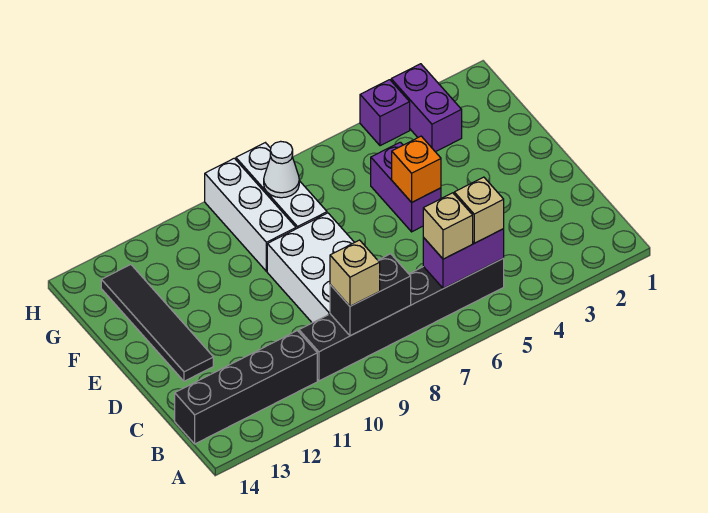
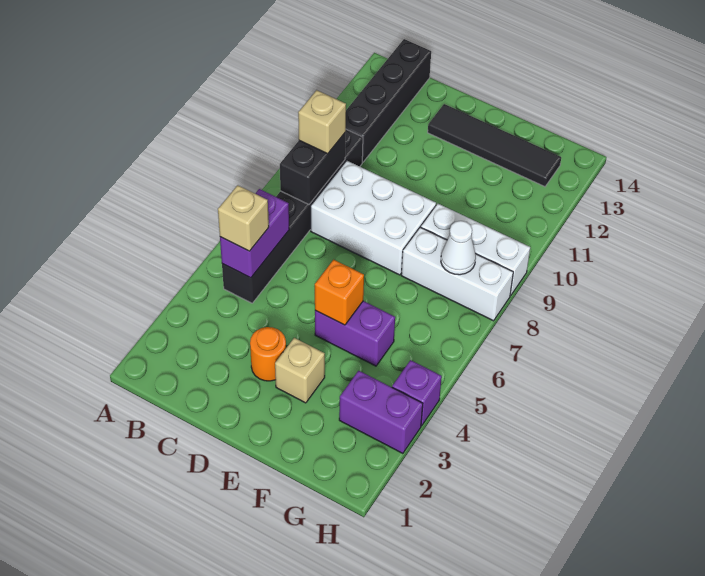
tan 1x1 brick [423,193,473,259] -> tan 1x1 brick moved to [275,338,325,403]
none -> orange 1x1 round brick [250,327,286,381]

